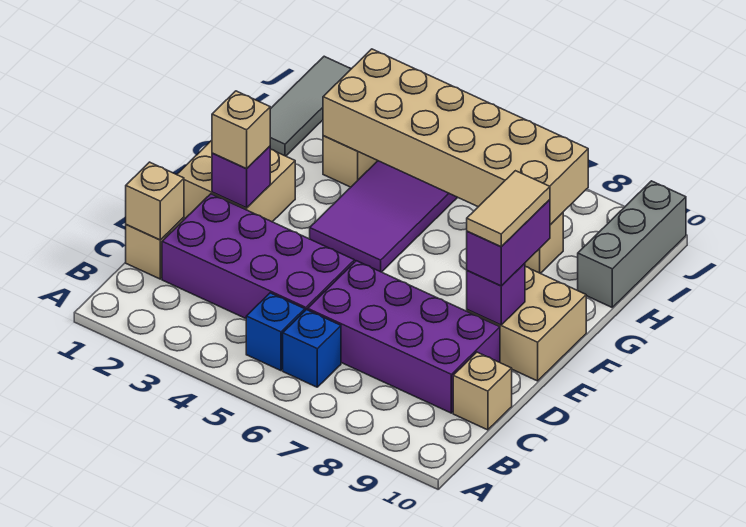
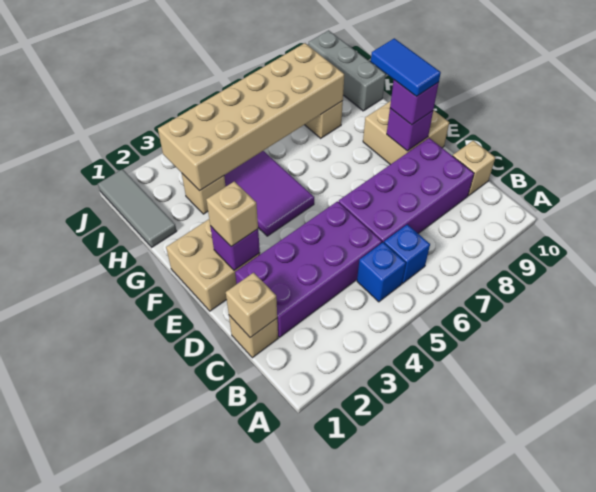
purple 1x2 brick [467,200,550,286] -> purple 1x1 brick [390,80,439,125]
tan 1x2 tile [467,171,550,247] -> blue 1x2 tile [371,38,441,96]

